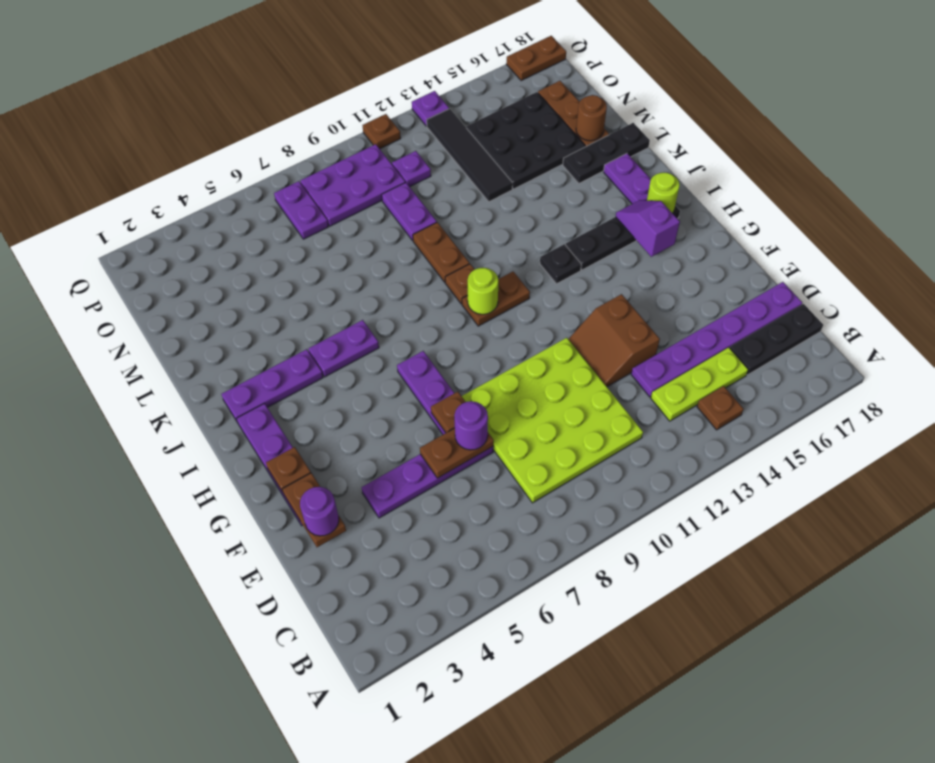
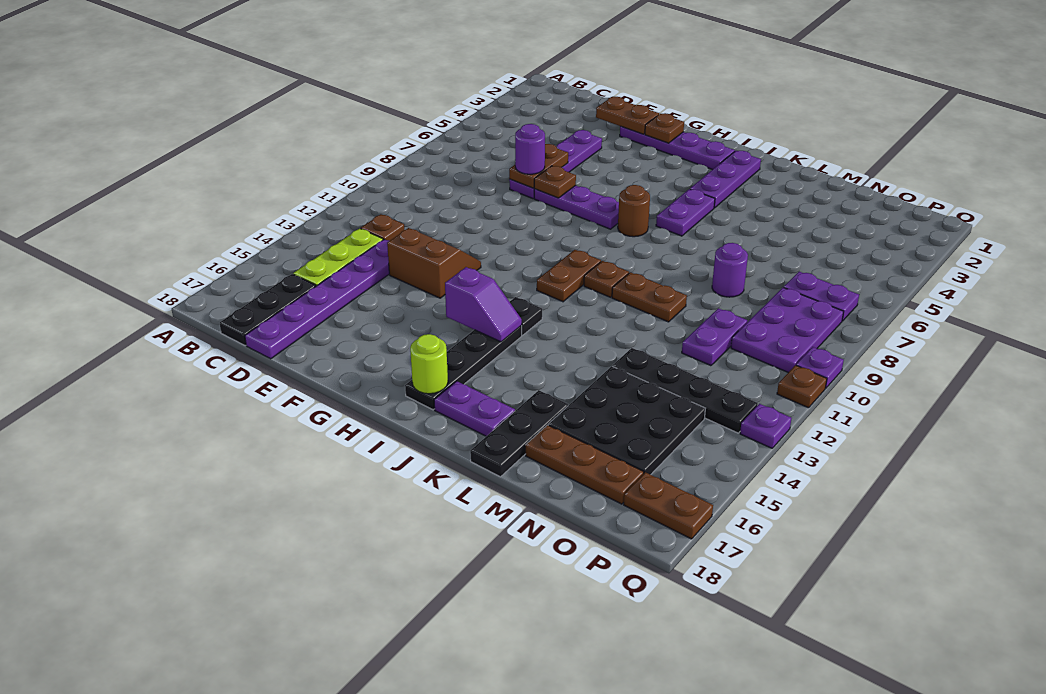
brown 1x1 plate [697,386,744,430] -> brown 1x1 plate moved to [361,214,404,241]
lime 4x4 plate [462,338,643,503] -> none
purple 1x1 round brick [300,487,339,536] -> purple 1x1 round brick moved to [712,243,748,297]
purple 1x2 slope [616,200,680,257] -> purple 1x2 slope moved to [445,267,522,342]
lime 1x1 round brick [468,268,498,314] -> none
purple 1x2 plate [382,182,437,241] -> purple 1x2 plate turned to [682,308,747,366]
black 1x4 tile [427,109,512,202] -> black 1x4 plate [613,348,758,433]
brown 1x1 round brick [576,95,607,141] -> brown 1x1 round brick moved to [618,185,650,237]
purple 1x1 plate [392,151,431,187] -> purple 1x1 plate moved to [796,347,844,388]
brown 1x2 plate [506,36,566,81] -> brown 1x2 plate turned to [624,472,713,539]

